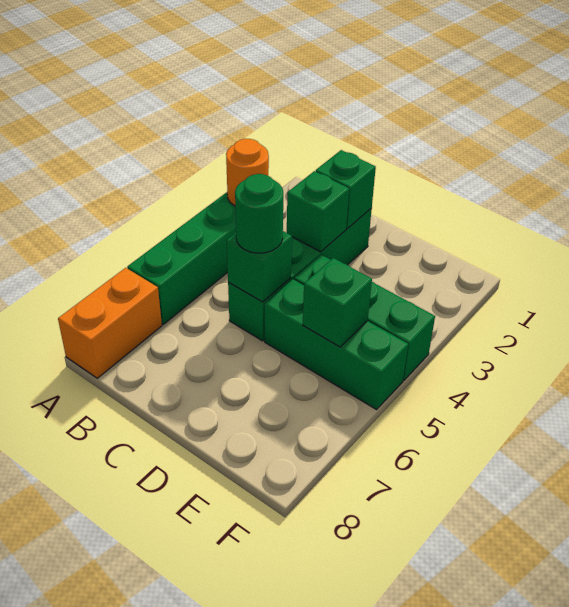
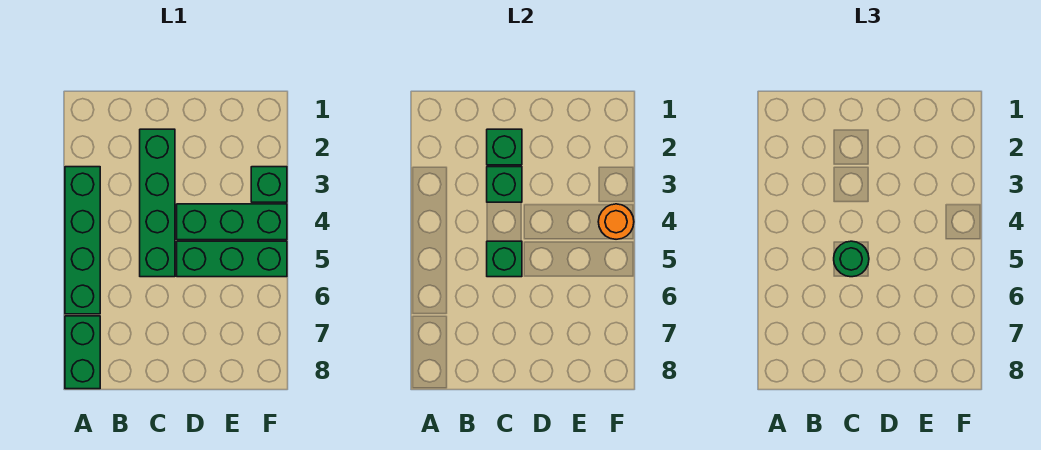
orange 1x1 round brick [226,139,269,206] -> orange 1x1 round brick moved to [598,204,634,239]
orange 1x2 brick [58,268,162,378] -> green 1x2 brick [65,316,100,389]
green 1x1 brick [303,258,372,347] -> green 1x1 brick moved to [251,167,287,202]

